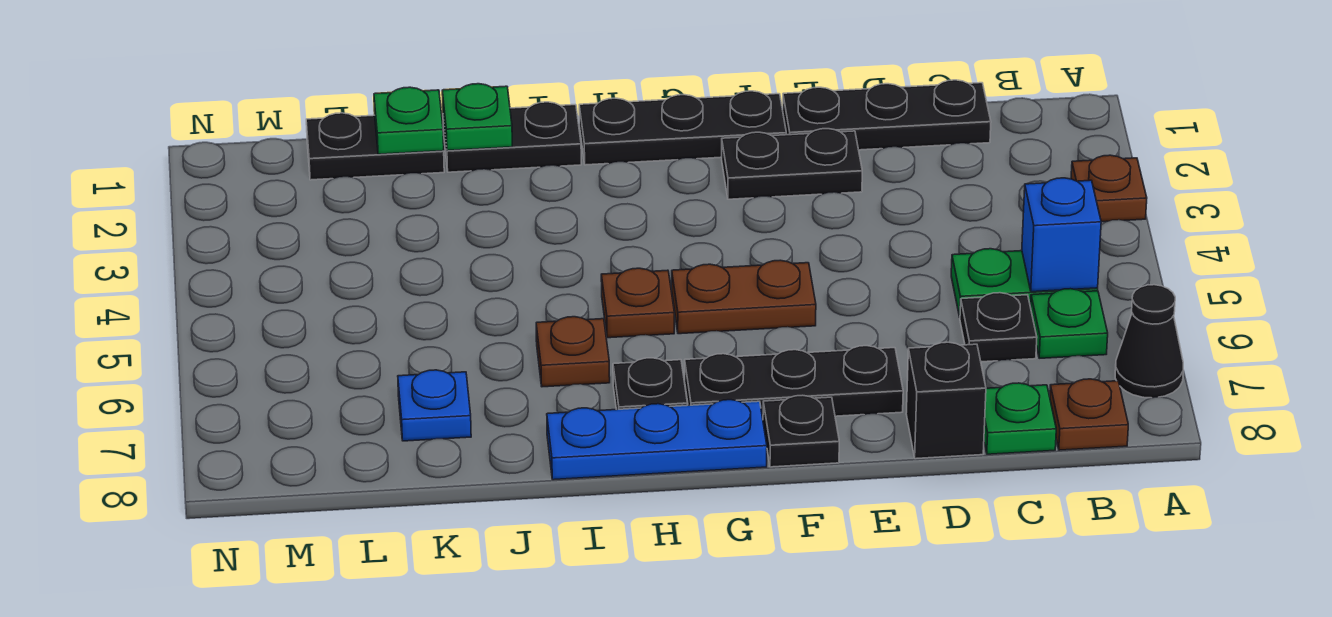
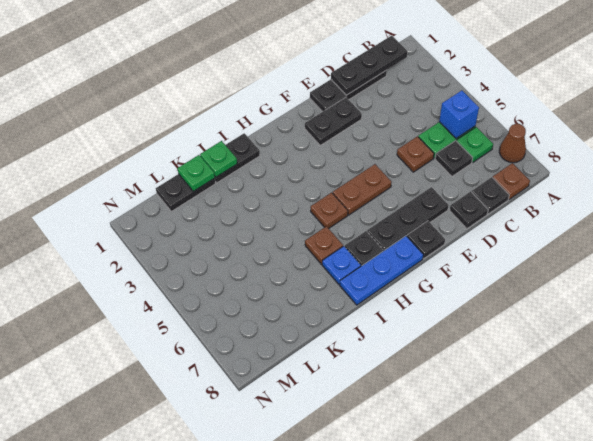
brown 1x1 plate [1071,155,1147,222] -> brown 1x1 plate moved to [397,136,434,172]
black 1x1 cone [1115,285,1183,398] -> brown 1x1 cone [499,124,526,163]
green 1x1 plate [984,383,1056,454] -> black 1x1 plate [472,177,509,214]
black 1x1 brick [906,342,986,459] -> black 1x1 plate [450,192,488,229]
black 1x3 plate [579,91,786,165] -> black 1x3 plate moved to [331,36,408,95]
blue 1x1 plate [398,370,471,441] -> blue 1x1 plate moved to [322,246,361,284]

